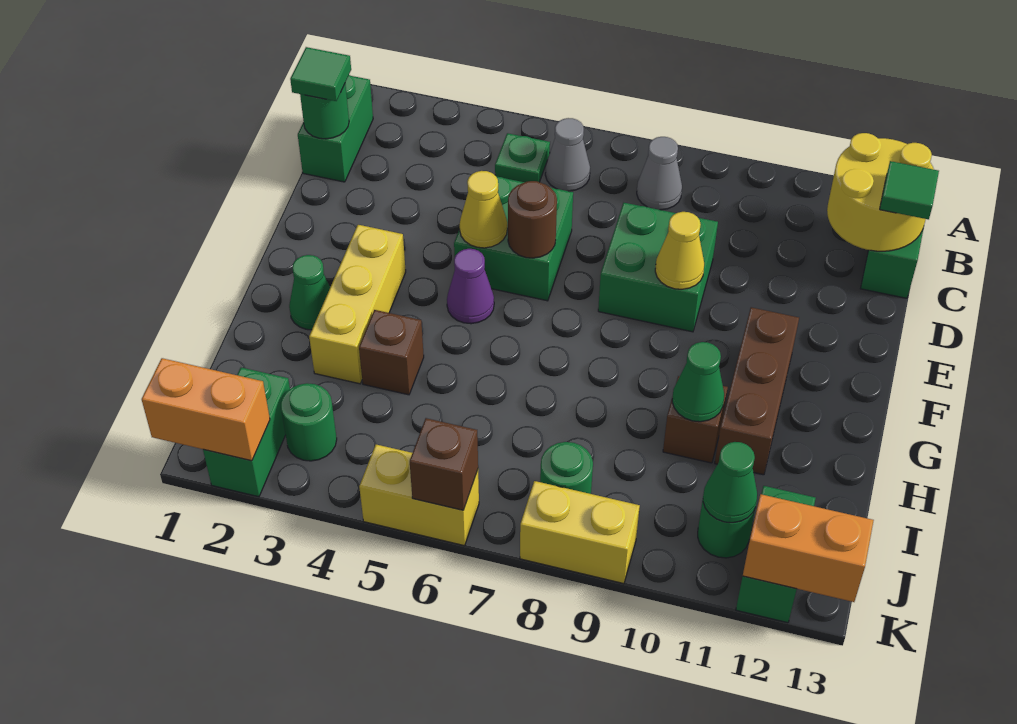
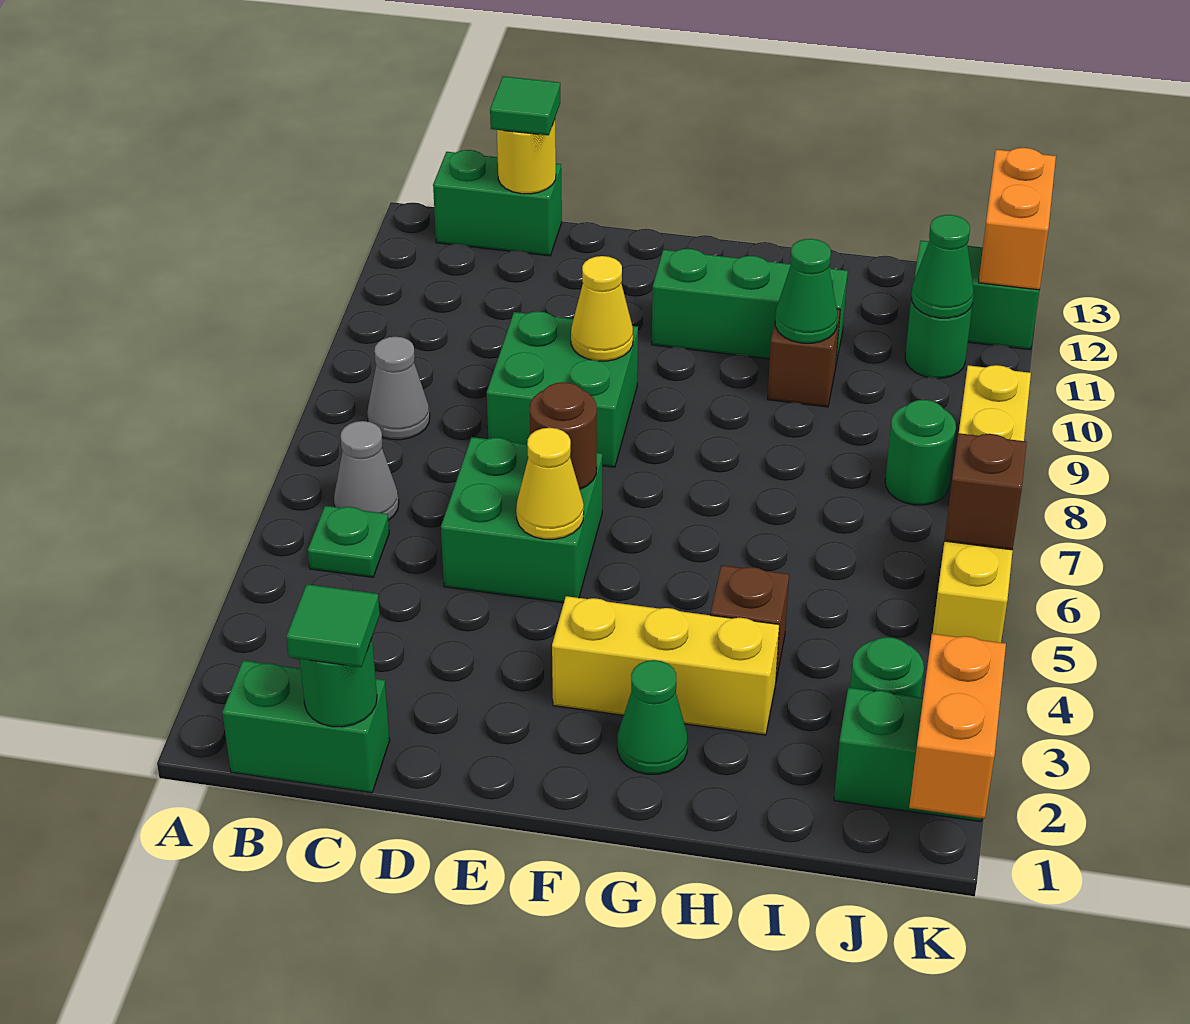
yellow 2x2 round brick [827,133,934,251] -> yellow 1x1 round brick [497,120,556,194]
purple 1x1 cone [447,249,494,324] -> none
brown 1x3 brick [715,307,799,475] -> green 1x3 brick [652,249,848,364]

